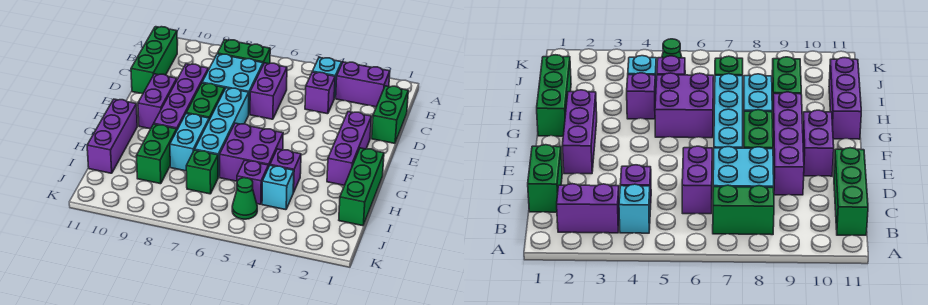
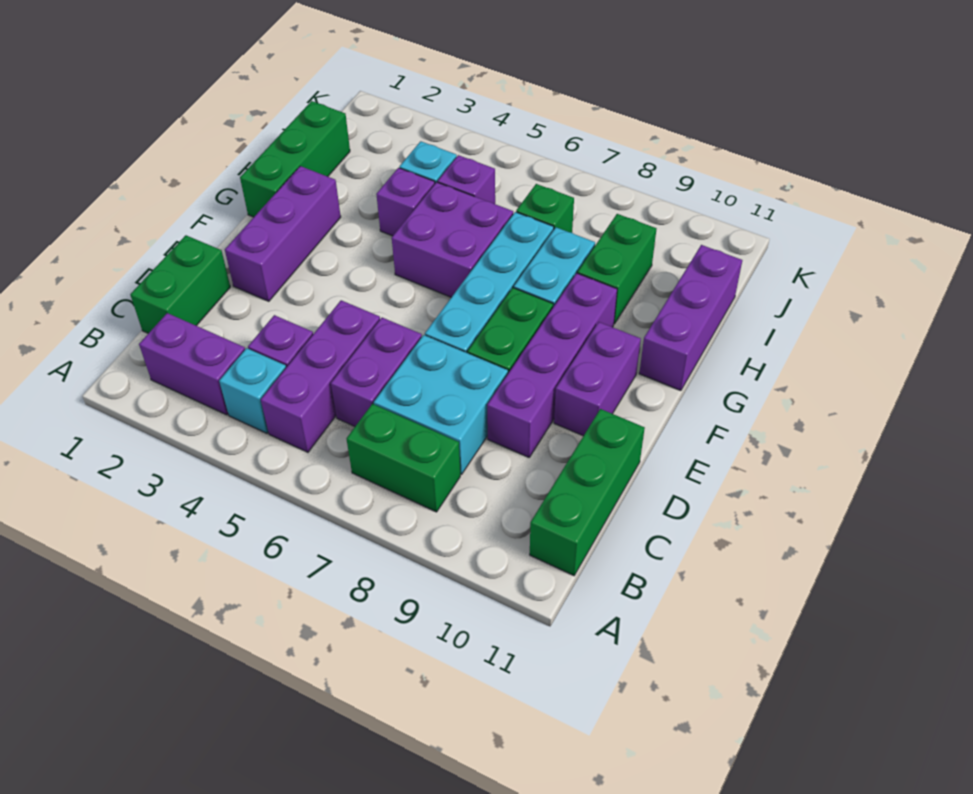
none -> purple 1x3 brick [261,300,380,452]
green 1x1 cone [232,178,257,219] -> none

